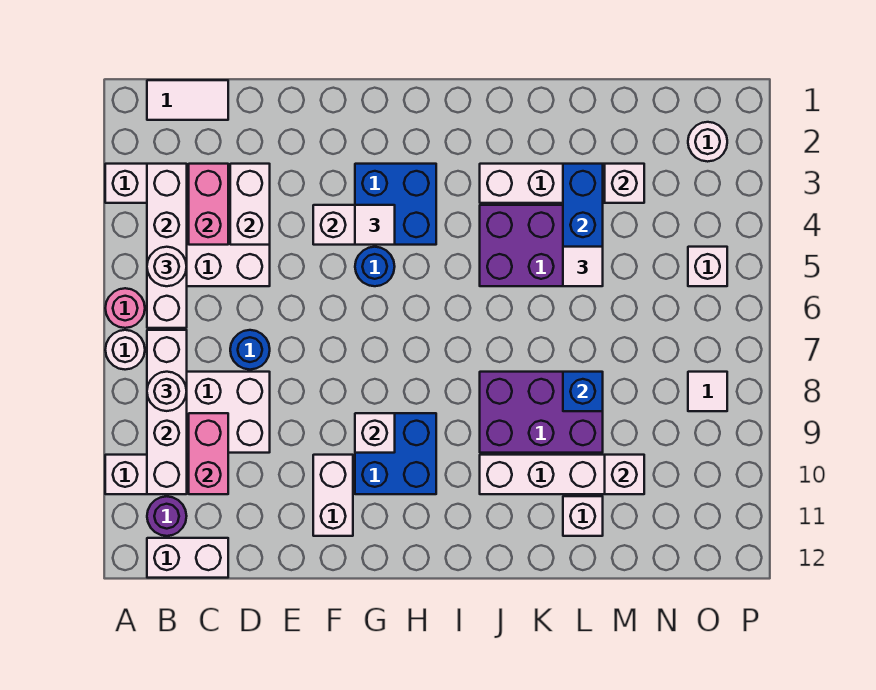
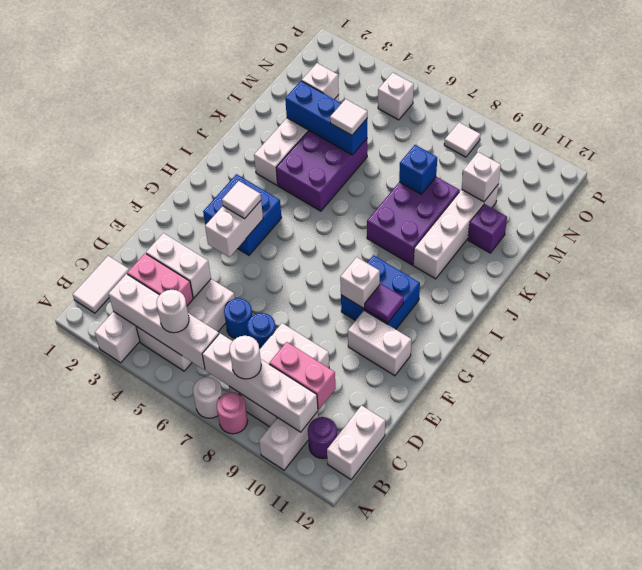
pink 1x1 round brick [105,288,145,328] -> pink 1x1 round brick moved to [217,392,248,434]
blue 1x1 round brick [355,247,395,286] -> blue 1x1 round brick moved to [224,298,252,339]
none -> purple 1x1 tile [365,284,404,323]
white 1x1 brick [563,496,603,536] -> purple 1x1 brick [468,204,507,253]
white 1x1 round brick [688,122,727,162] -> none

